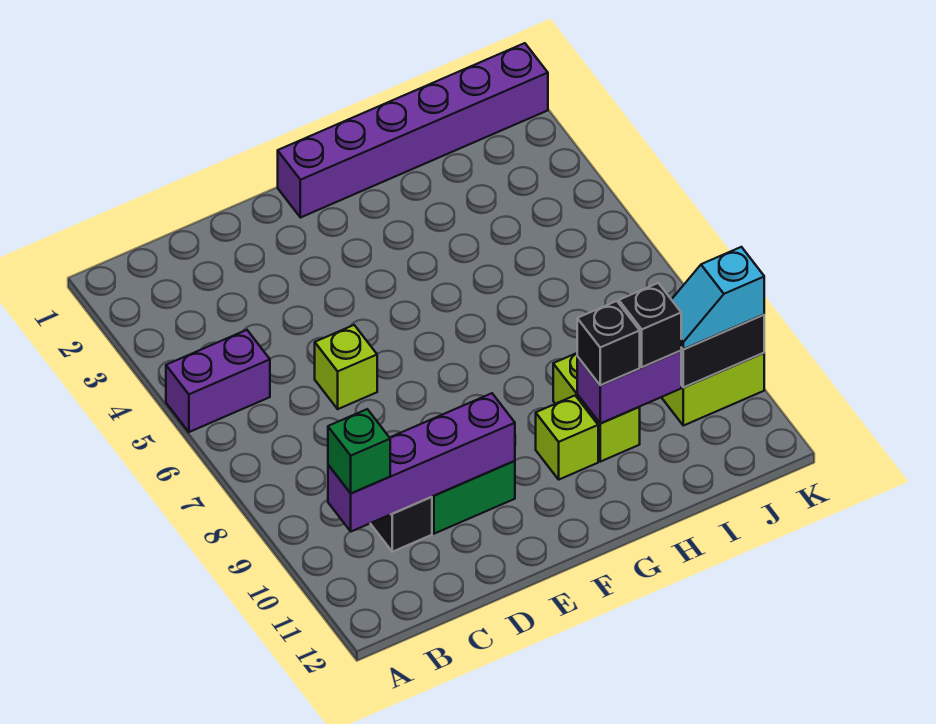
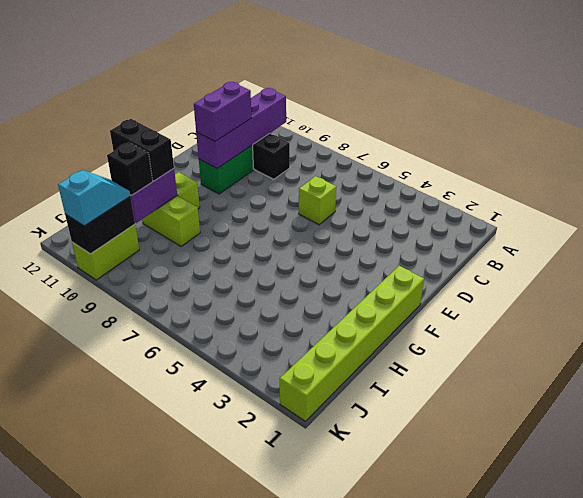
purple 1x2 brick [166,330,270,432] -> purple 1x2 brick moved to [194,82,252,141]
green 1x1 brick [328,409,390,493] -> none
purple 1x6 brick [278,43,548,218] -> lime 1x6 brick [280,266,424,421]
black 1x1 brick [577,301,640,385] -> black 1x2 brick [110,119,174,181]

